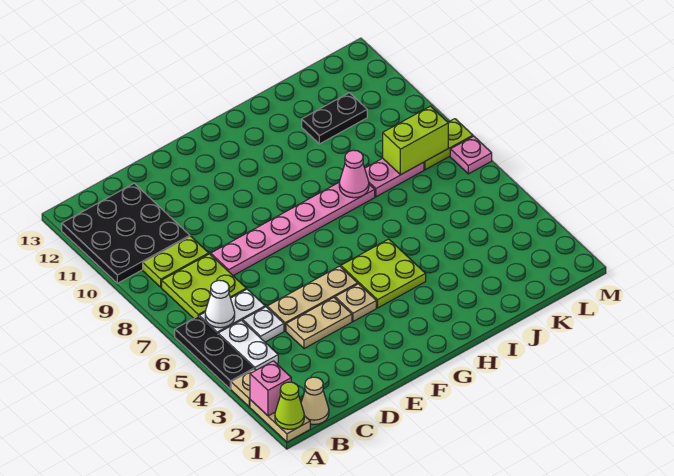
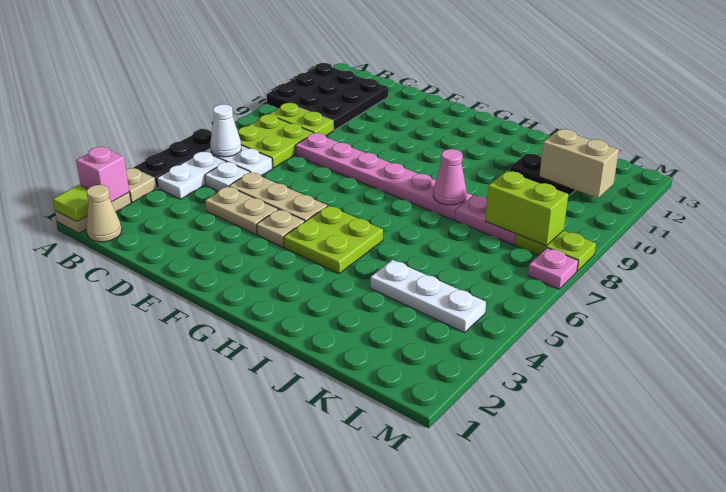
lime 1x1 cone [275,382,304,429] -> lime 1x1 tile [53,185,88,222]
none -> white 1x3 plate [370,260,486,333]
none -> tan 1x2 brick [539,129,619,198]

